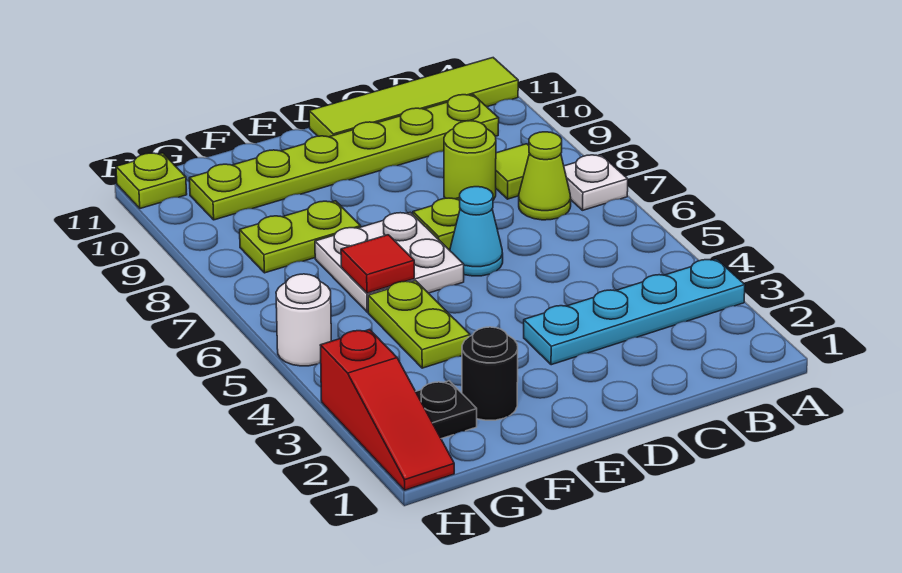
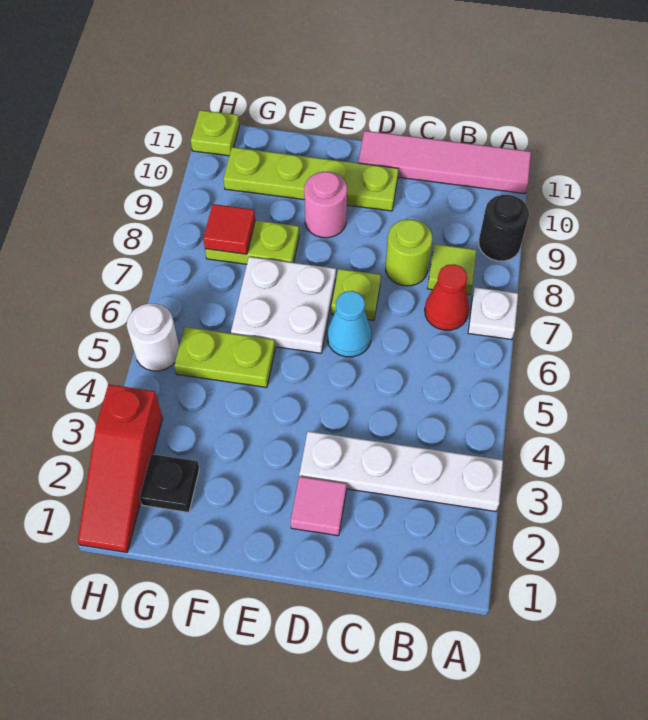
cyan 1x4 plate [524,259,745,365] -> white 1x4 plate [299,431,503,511]
lime 1x4 tile [309,58,518,137] -> pink 1x4 tile [358,131,531,194]
lime 1x1 cone [519,132,571,220] -> red 1x1 cone [425,264,469,330]
lime 1x6 plate [189,95,499,220] -> lime 1x4 plate [224,147,398,211]
none -> pink 1x1 tile [291,476,347,536]
none -> pink 1x1 round brick [304,172,347,238]
black 1x1 round brick [462,327,518,420] -> black 1x1 round brick moved to [479,195,529,261]
lime 1x2 plate [368,281,470,368] -> lime 1x2 plate turned to [174,327,275,387]
red 1x1 tile [341,235,414,293] -> red 1x1 tile moved to [203,204,255,254]

